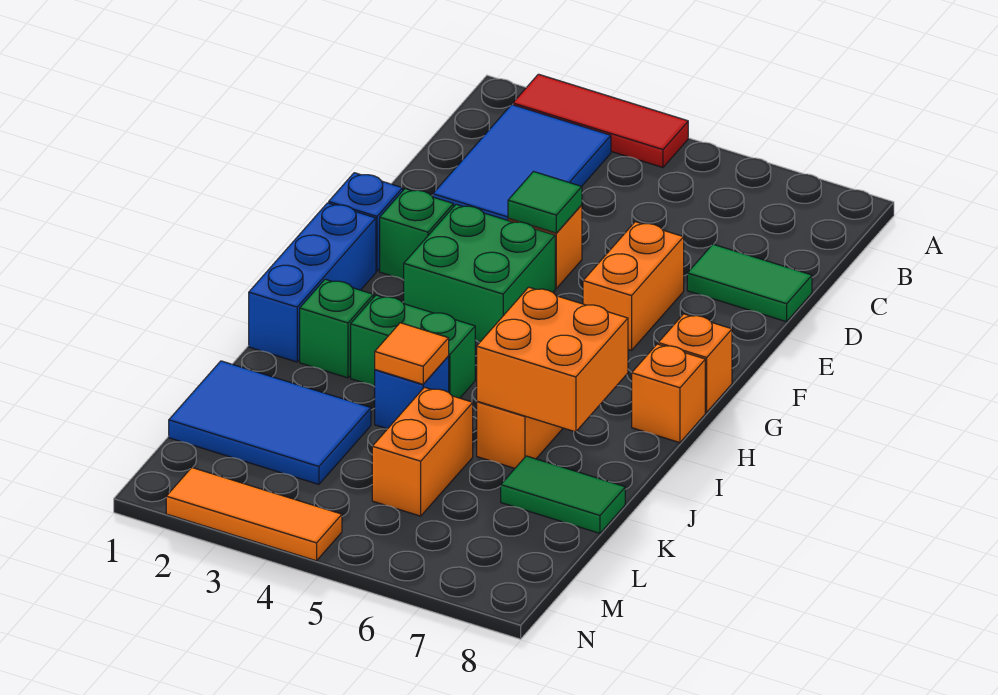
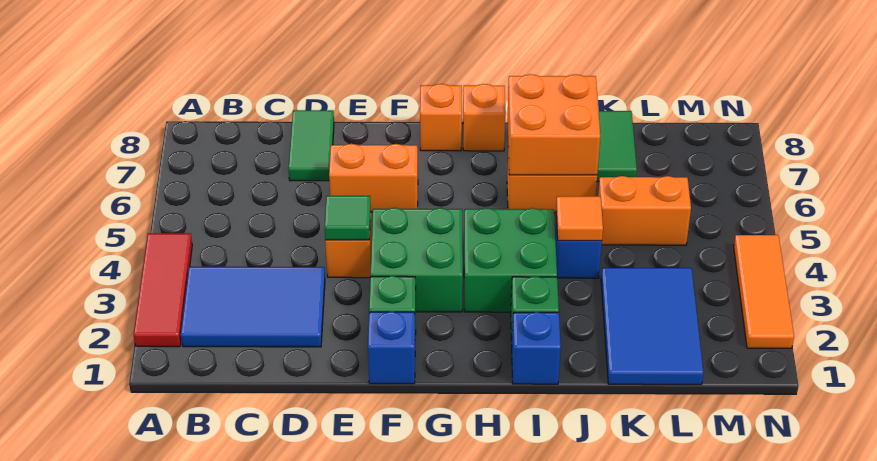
blue 1x3 brick [249,203,376,362] -> blue 1x1 brick [512,312,561,384]
green 1x2 brick [351,295,475,398] -> green 2x2 brick [464,208,557,312]

